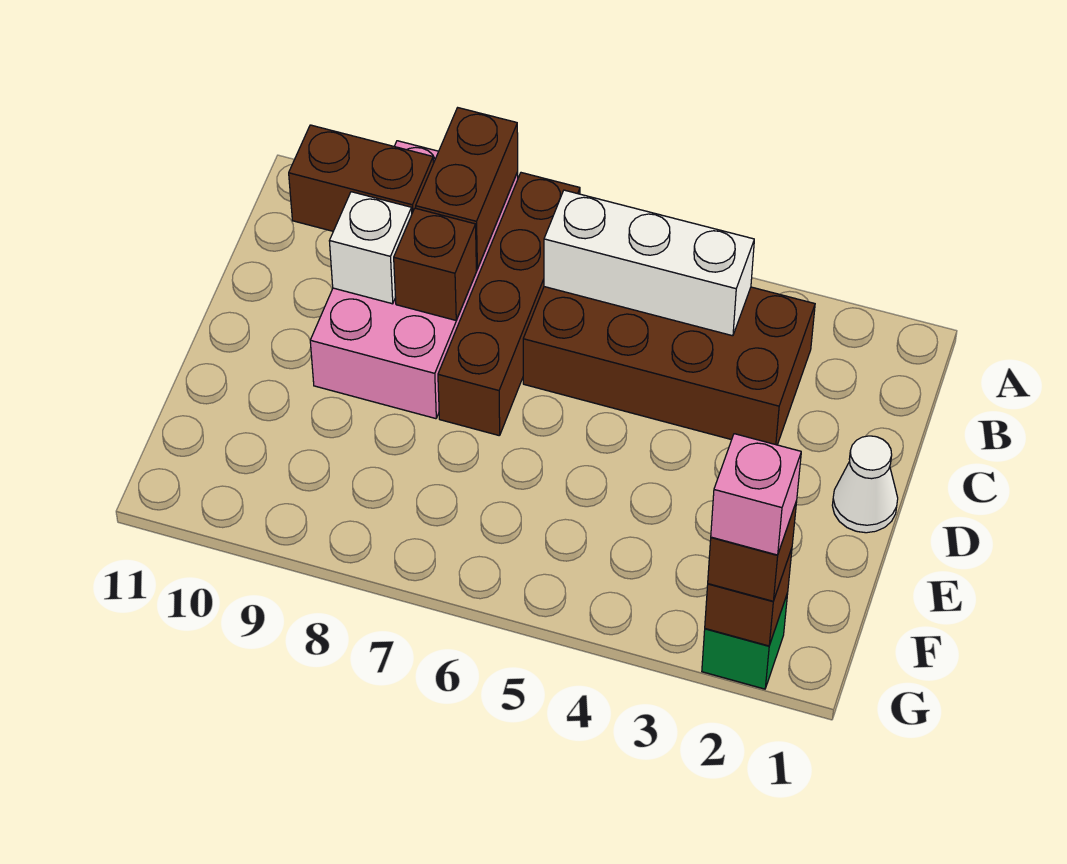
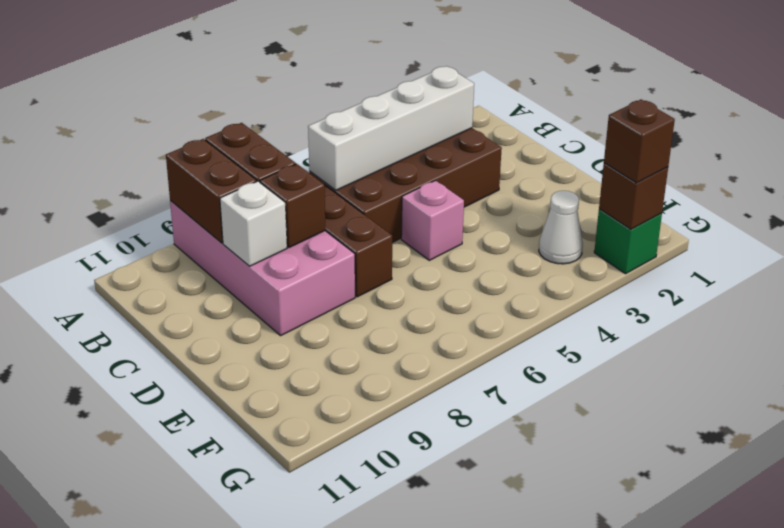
white 1x3 brick [544,190,754,336] -> white 1x4 brick [308,66,474,190]
brown 1x2 brick [289,125,433,231] -> brown 1x2 brick turned to [166,139,257,243]
white 1x1 cone [832,436,898,533] -> white 1x1 cone moved to [539,191,583,264]
pink 1x1 brick [711,434,801,555] -> pink 1x1 brick moved to [401,181,464,260]

